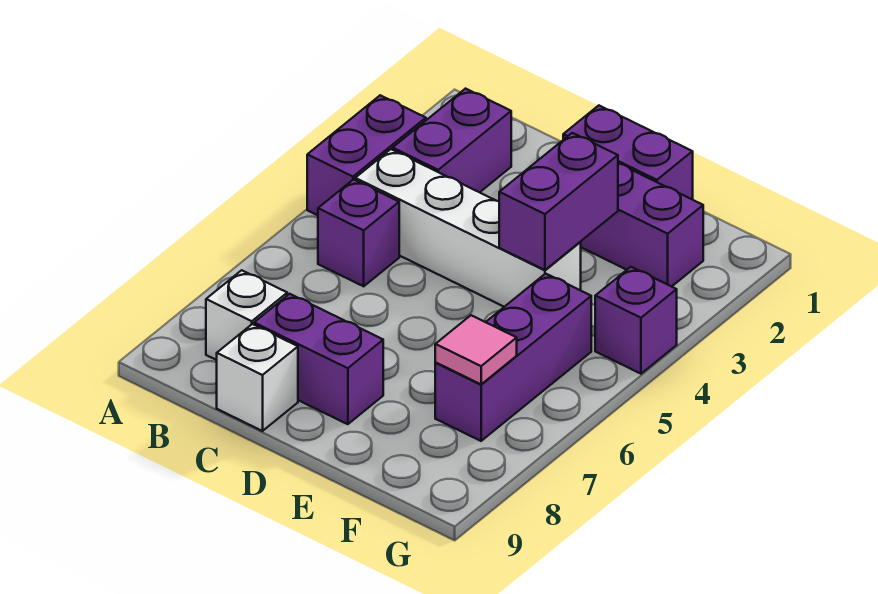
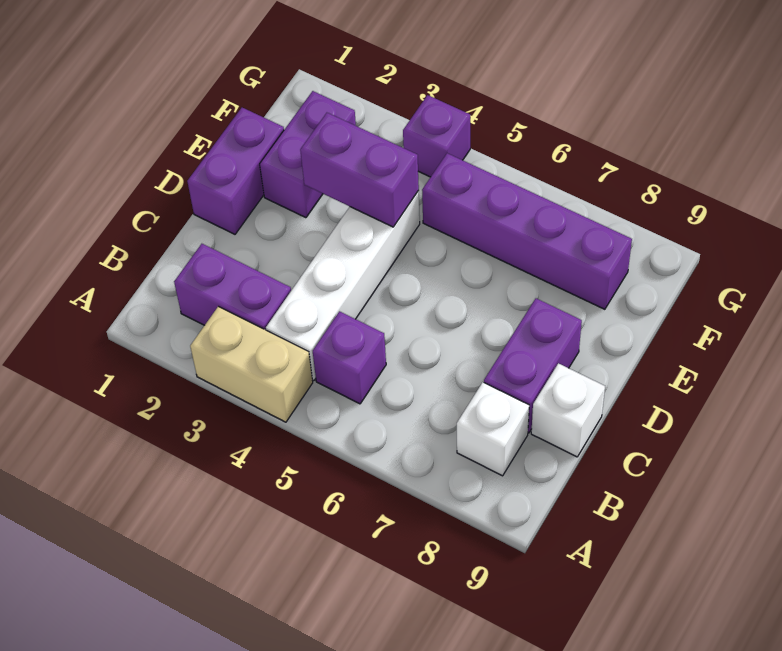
purple 1x2 brick [307,95,426,215] -> tan 1x2 brick [190,306,313,422]
purple 1x3 brick [435,274,591,441] -> purple 1x4 brick [422,153,632,309]
pink 1x1 tile [435,315,517,384] -> none

